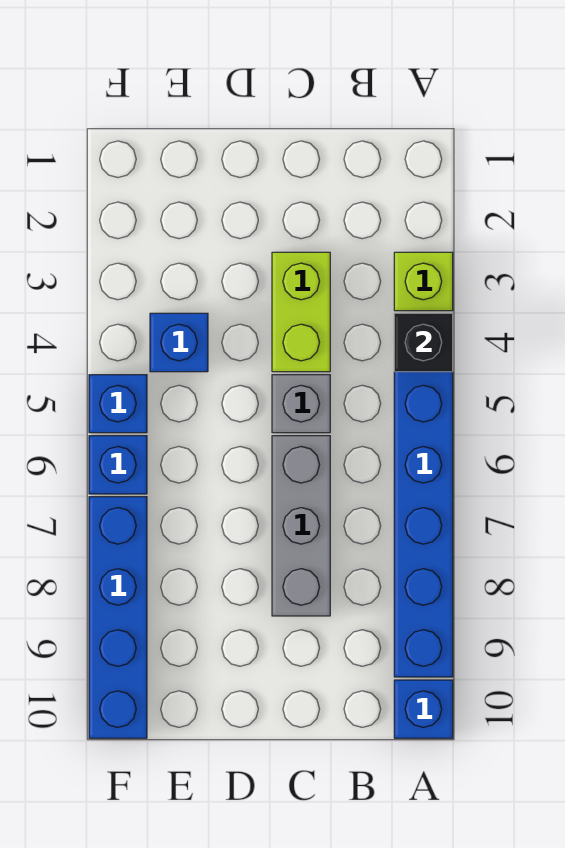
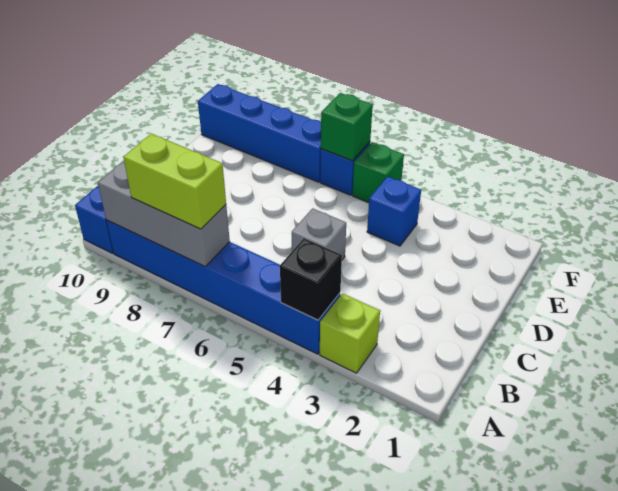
lime 1x2 brick [272,252,330,372] -> lime 1x2 brick moved to [123,134,226,229]
grey 1x3 brick [272,436,330,616] -> grey 1x3 brick moved to [98,161,230,266]
blue 1x1 brick [89,375,147,433] -> green 1x1 brick [352,142,404,203]
none -> green 1x1 brick [321,93,373,161]

